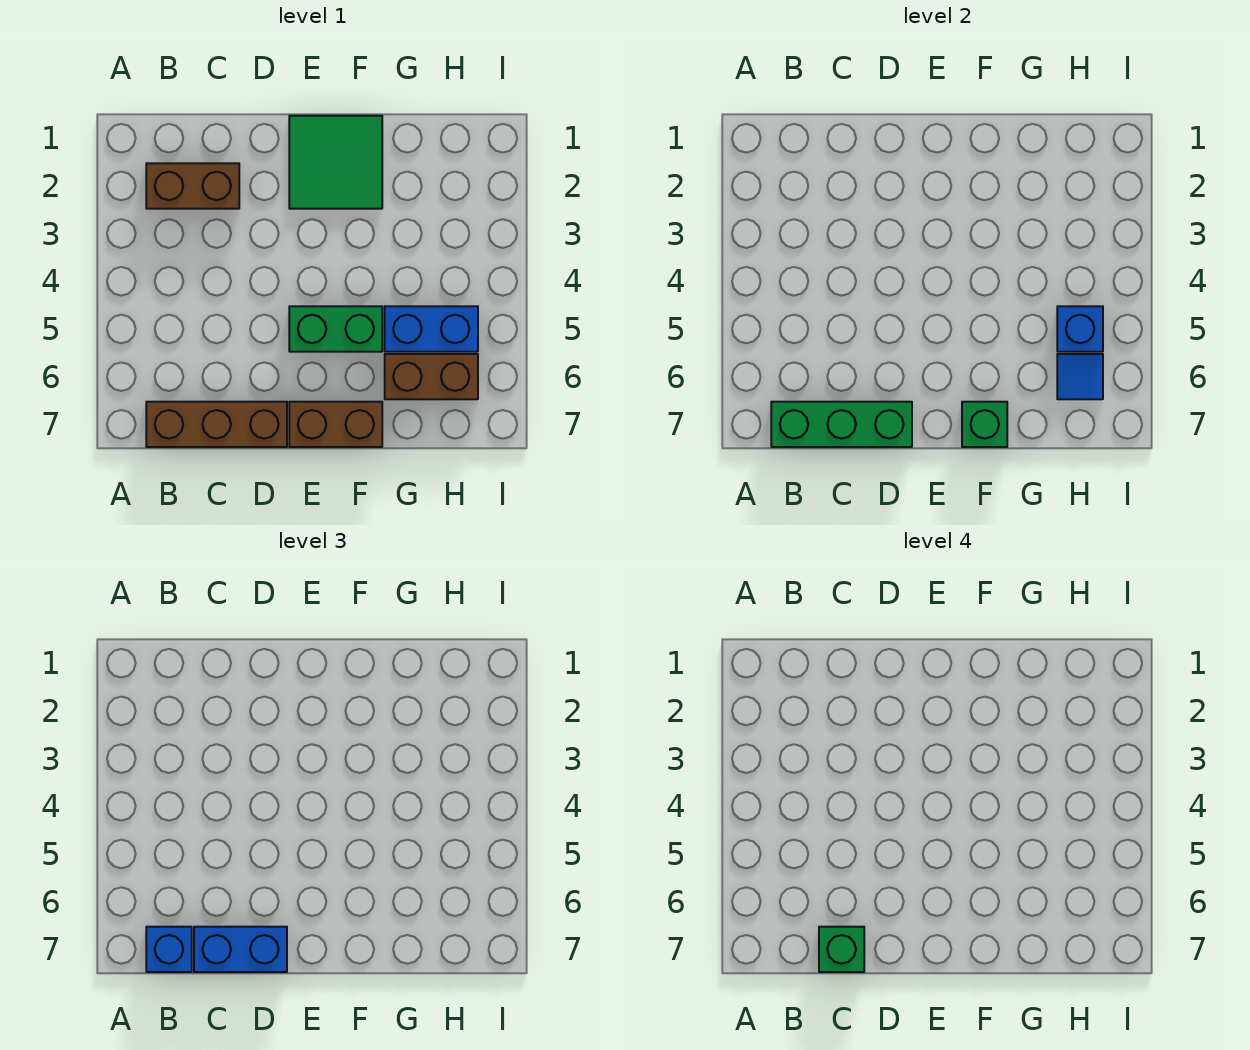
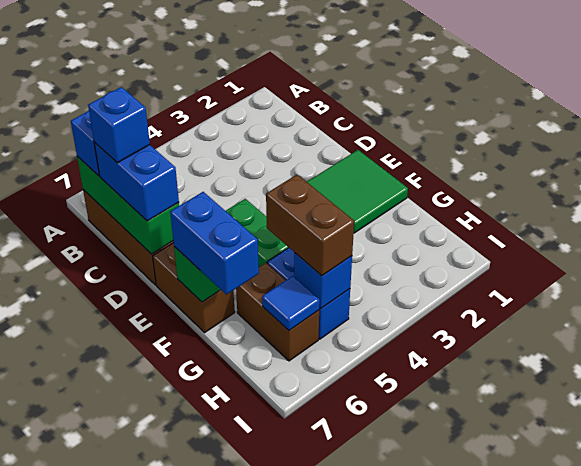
brown 1x2 brick [146,163,239,209] -> brown 1x2 brick moved to [266,175,354,276]
green 1x1 brick [819,927,864,972] -> blue 1x1 brick [88,87,150,163]
none -> blue 1x2 brick [170,192,259,295]

